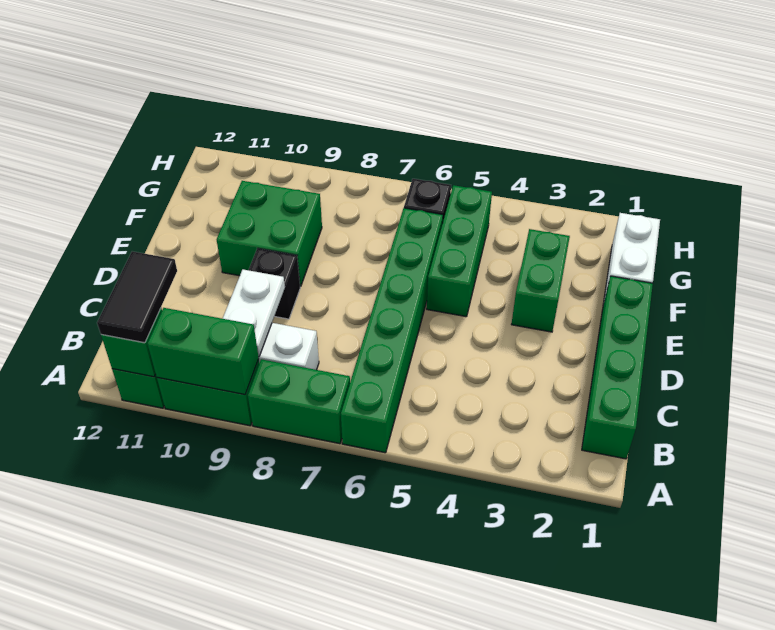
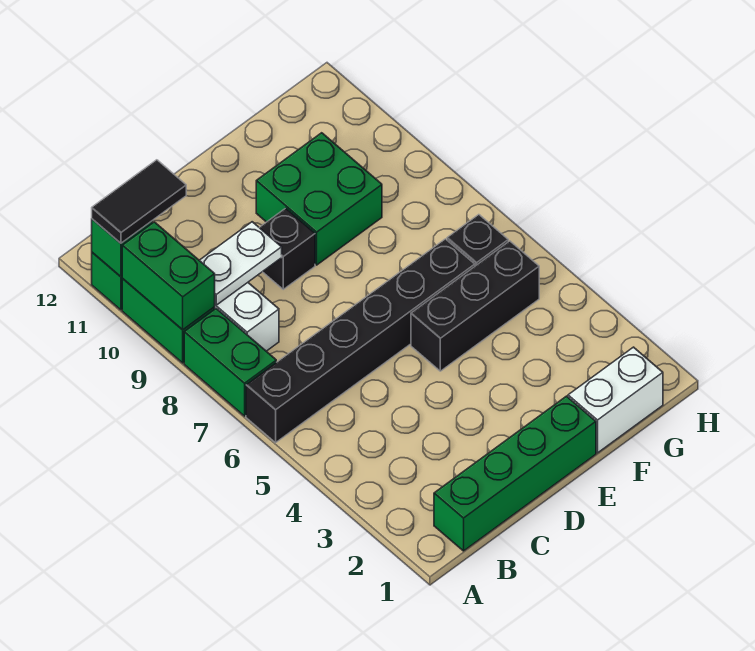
green 1x6 brick [341,208,443,453] -> black 1x6 brick [246,239,475,443]
green 1x2 brick [511,229,570,332] -> none
green 1x3 brick [427,185,492,317] -> black 1x3 brick [411,241,539,371]

